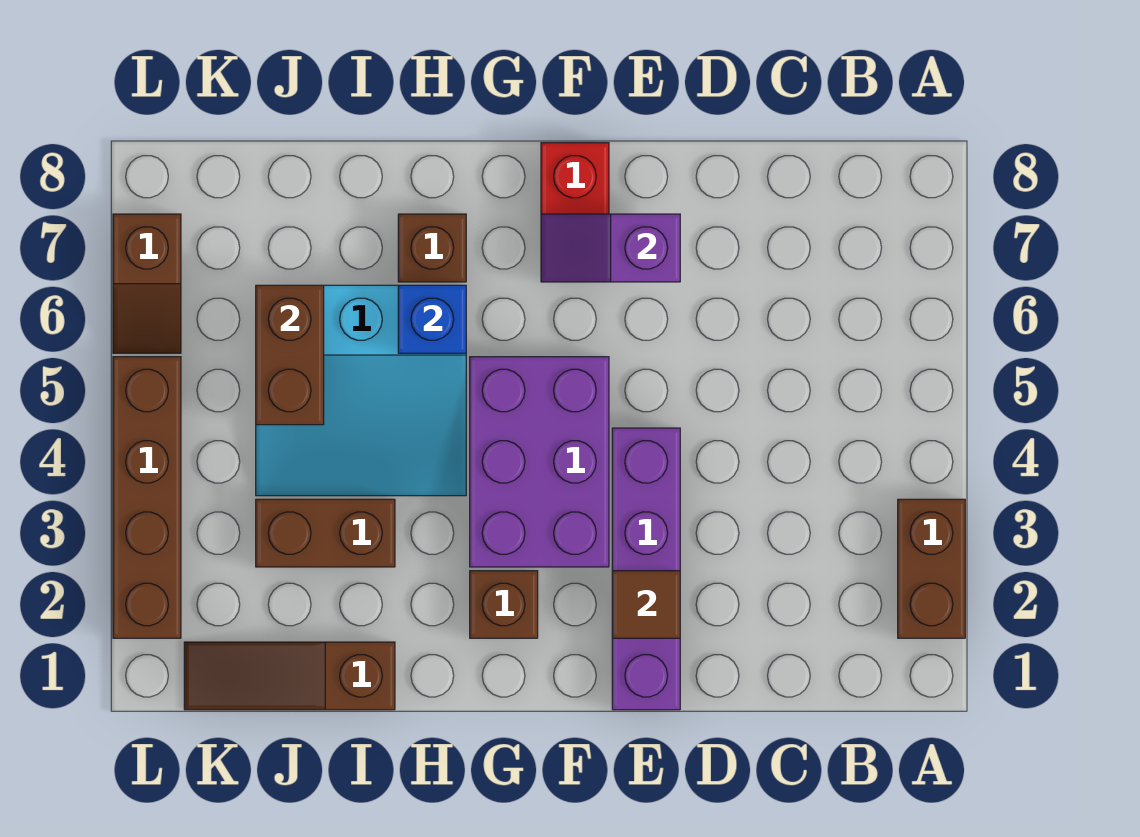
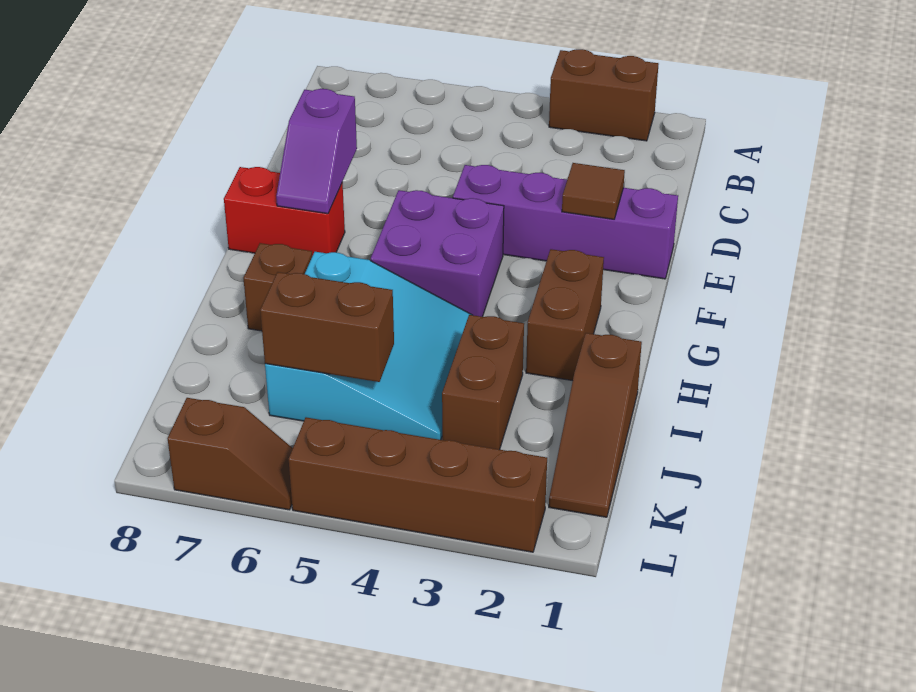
purple 2x3 brick [470,357,609,567] -> purple 2x2 brick [371,190,504,317]
brown 1x1 brick [470,571,538,638] -> brown 1x2 brick [526,249,604,381]
blue 1x1 brick [398,285,466,353] -> none

